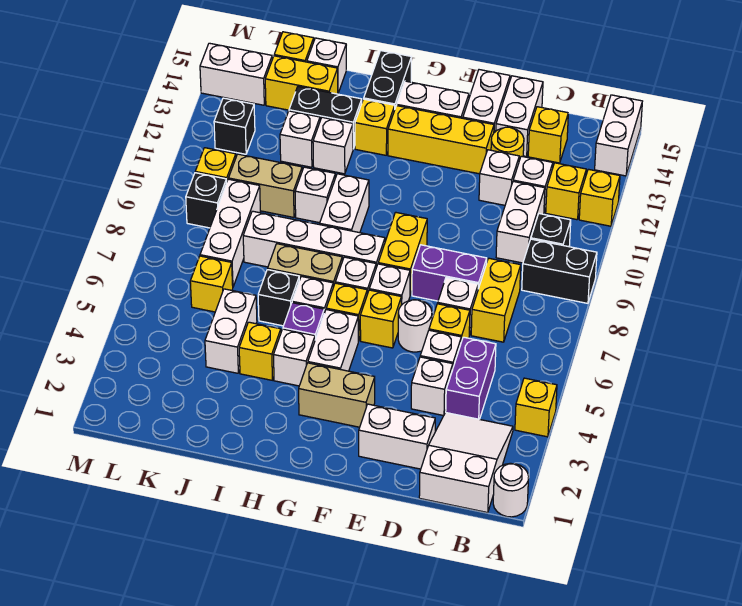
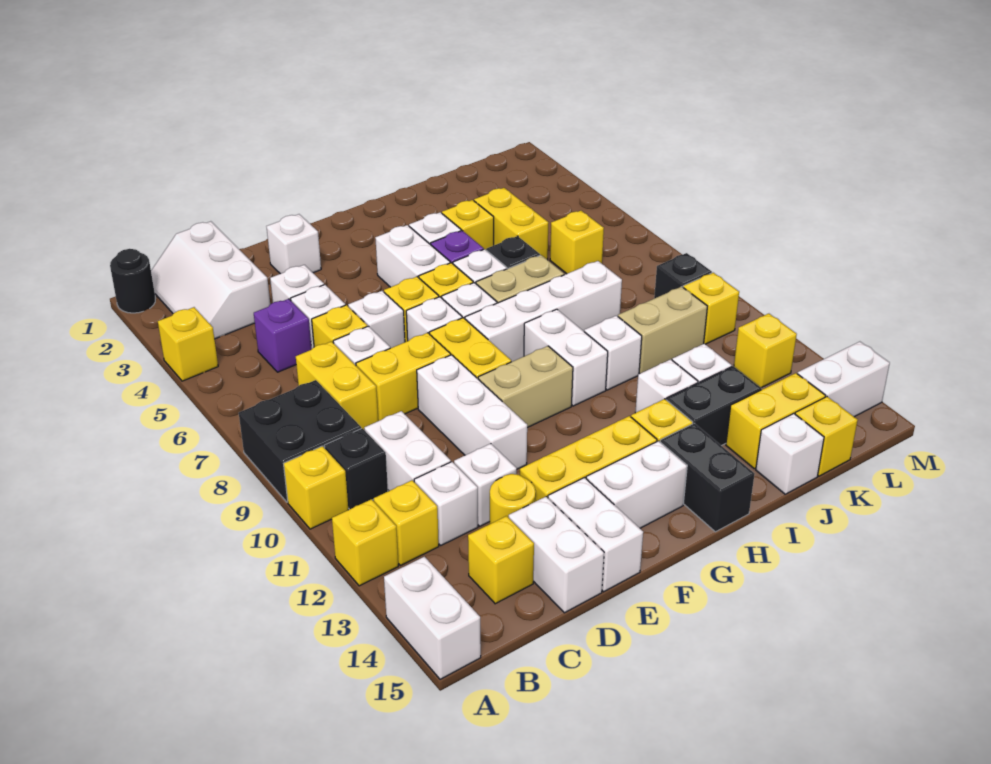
white 1x1 round brick [493,463,529,517] -> black 1x1 round brick [110,249,156,313]
black 1x2 brick [522,239,597,303] -> black 2x2 brick [239,380,361,502]
none -> yellow 1x1 brick [284,446,348,529]
white 2x3 slope [419,412,513,513] -> white 2x3 slope turned to [151,221,270,339]
purple 1x2 brick [446,337,496,419] -> purple 1x1 brick [254,299,312,372]
white 1x2 brick [359,404,435,469] -> white 1x1 brick [266,214,321,274]
purple 1x2 brick [412,245,487,301] -> yellow 1x2 brick [356,333,451,421]
white 1x1 round brick [398,300,432,352] -> white 1x1 brick [348,291,405,348]
tan 1x2 brick [299,363,375,427] -> tan 1x2 brick moved to [478,346,573,428]
white 1x2 brick [205,289,257,373] -> yellow 1x2 brick [474,188,548,260]
white 1x3 brick [200,179,260,287] -> white 1x3 brick moved to [417,355,527,469]
black 1x1 brick [214,98,255,154] -> yellow 1x1 brick [734,314,797,388]

